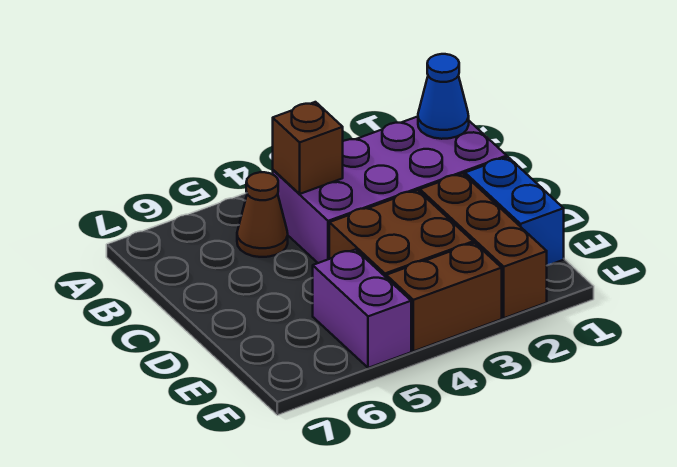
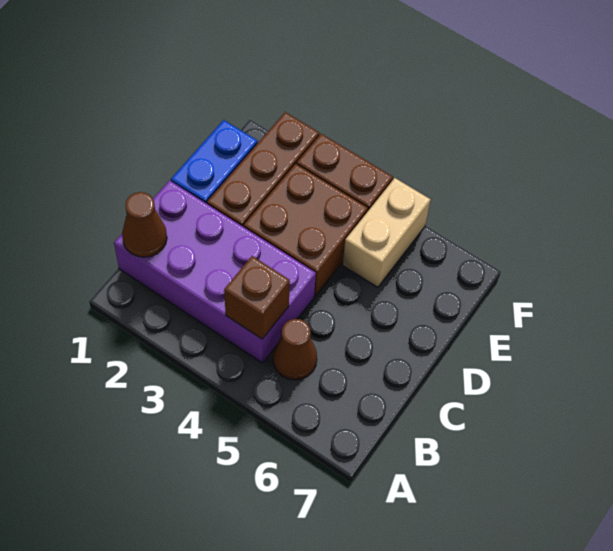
blue 1x1 cone [418,54,469,139] -> brown 1x1 cone [122,192,167,257]
purple 1x2 brick [313,250,411,368] -> tan 1x2 brick [343,178,431,287]

